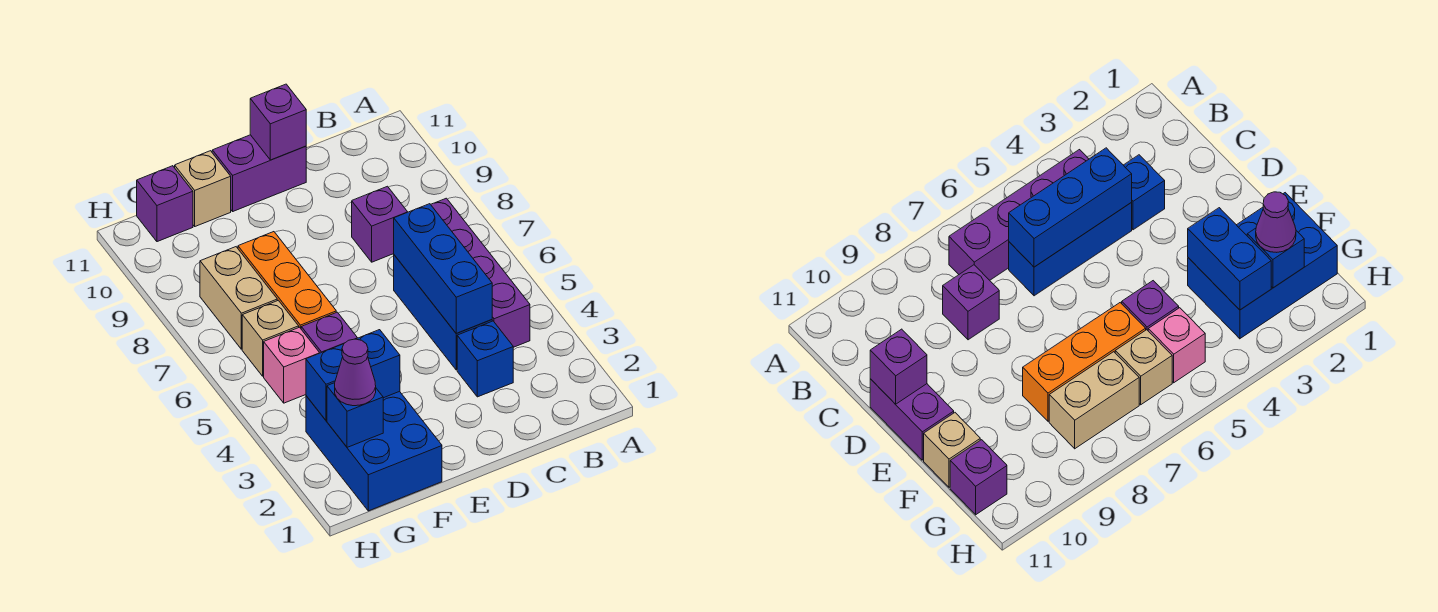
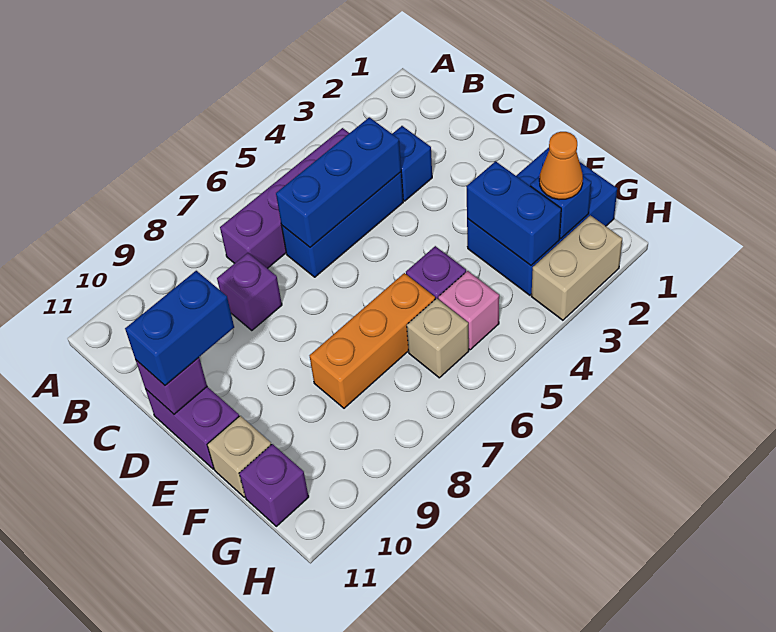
none -> blue 1x2 brick [125,271,234,385]
purple 1x1 cone [335,339,376,406] -> orange 1x1 cone [539,132,583,200]
tan 1x2 brick [200,247,277,349] -> tan 1x2 brick moved to [531,215,622,320]

